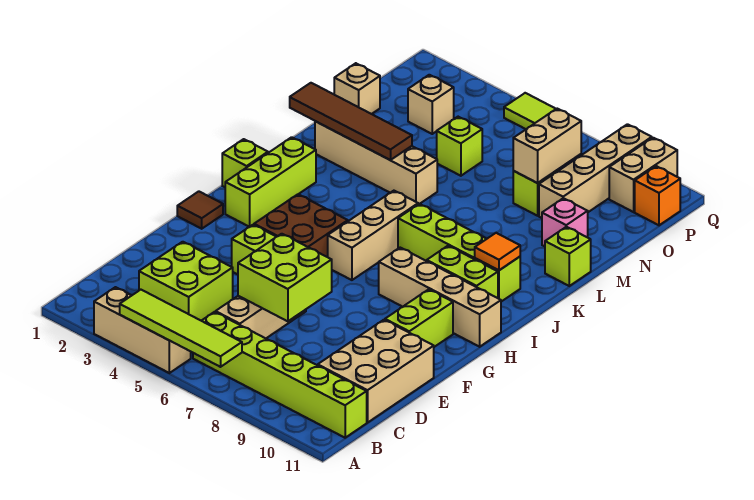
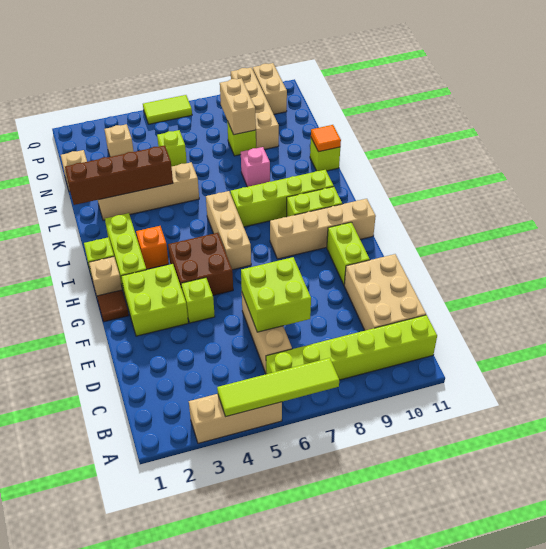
lime 2x2 brick [139,242,233,321] -> lime 2x2 brick moved to [121,264,188,336]
none -> tan 1x1 brick [89,257,122,296]
orange 1x1 tile [475,233,520,270] -> orange 1x1 tile moved to [311,125,341,152]
brown 1x4 tile [290,83,412,160] -> brown 1x4 brick [65,145,173,205]
pink 1x1 brick [542,198,588,246] -> pink 1x1 brick moved to [241,147,270,187]
orange 1x1 brick [635,166,680,225] -> orange 1x1 brick moved to [136,226,169,269]

